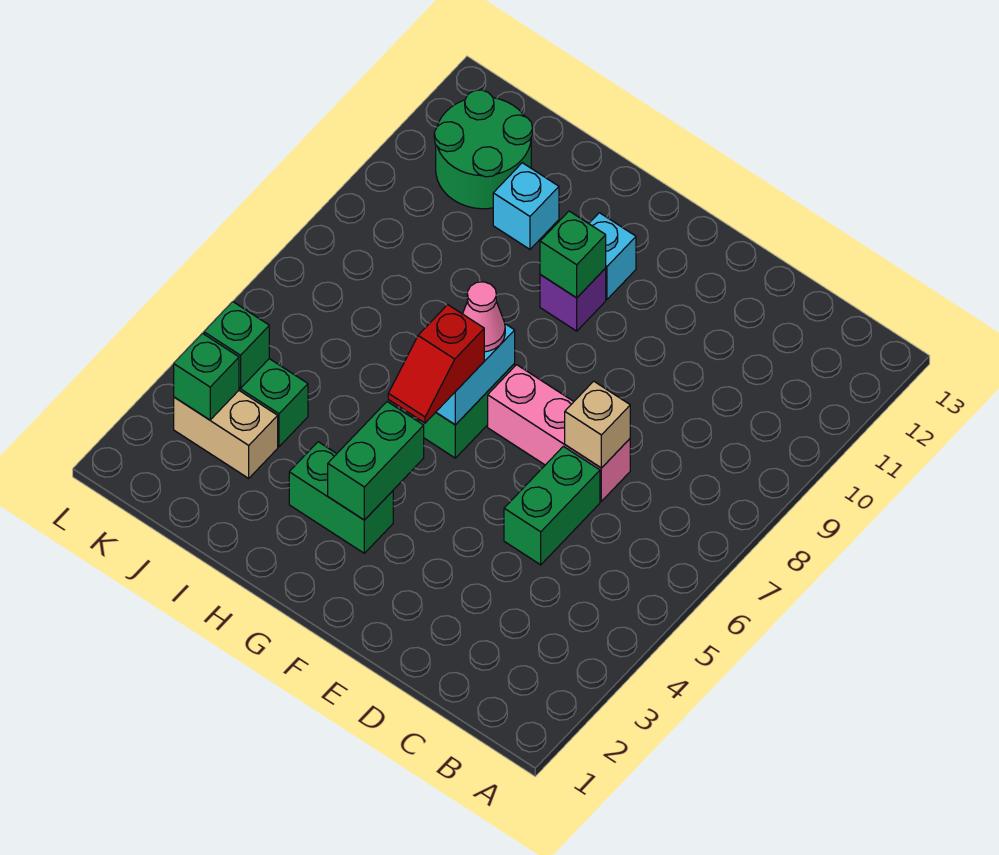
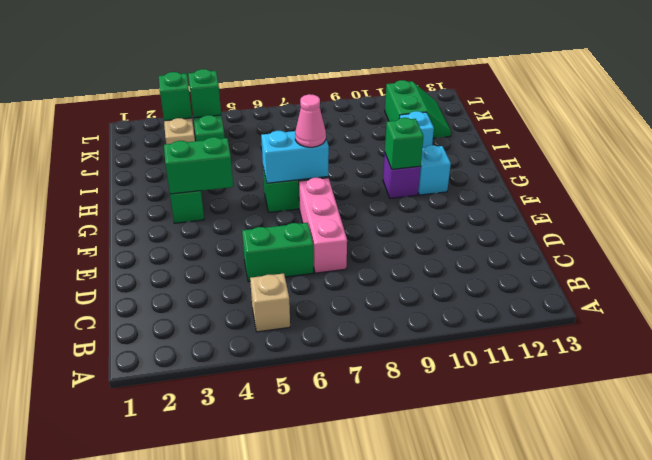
tan 1x1 brick [565,381,630,468] -> tan 1x1 brick moved to [250,273,290,332]
red 1x2 slope [388,305,484,423] -> none
green 2x2 round brick [434,90,532,209] -> green 2x2 slope [385,80,451,138]

